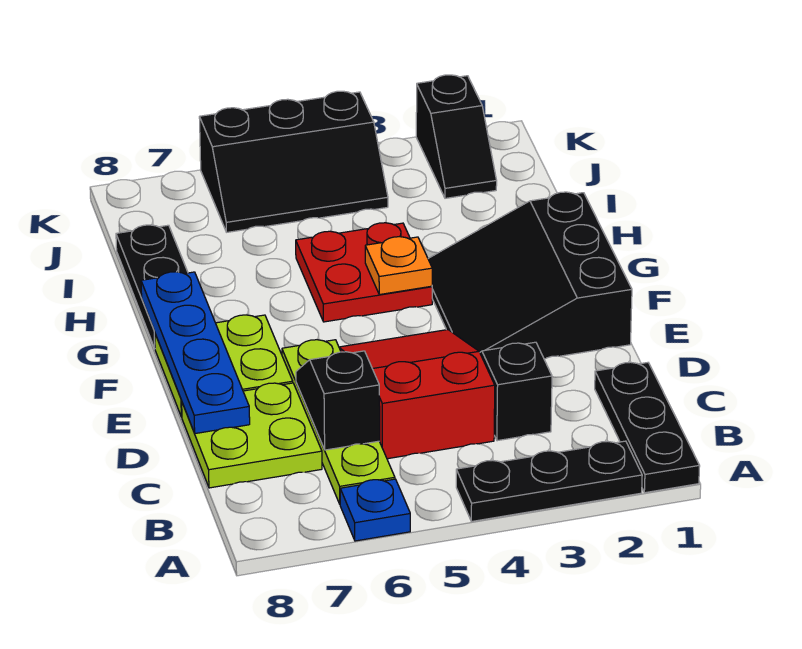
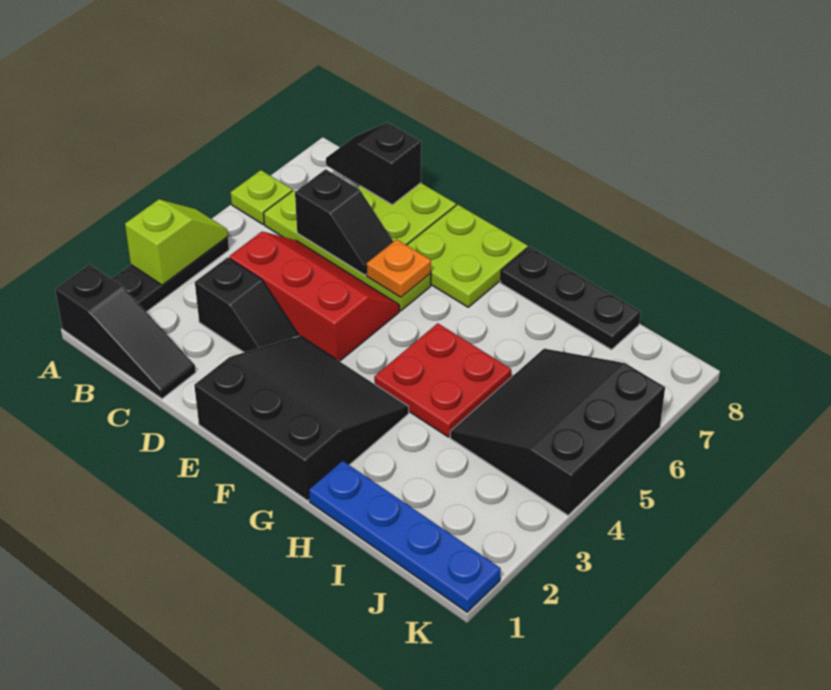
black 1x3 plate [595,362,700,493] -> black 1x3 slope [55,264,196,399]
none -> lime 1x2 slope [125,199,228,285]
blue 1x1 plate [340,479,410,541] -> lime 1x1 plate [231,170,292,224]
red 2x3 slope [339,330,495,459] -> red 2x3 slope turned to [229,232,399,361]
blue 1x4 plate [141,272,250,434] -> blue 1x4 plate moved to [309,461,501,612]
orange 1x1 plate [365,237,432,295] -> orange 1x1 plate moved to [366,239,431,297]
black 1x2 slope [416,75,497,198] -> black 1x2 slope moved to [326,122,421,205]
black 2x3 slope [199,91,388,232] -> black 3x3 slope [450,349,665,515]

